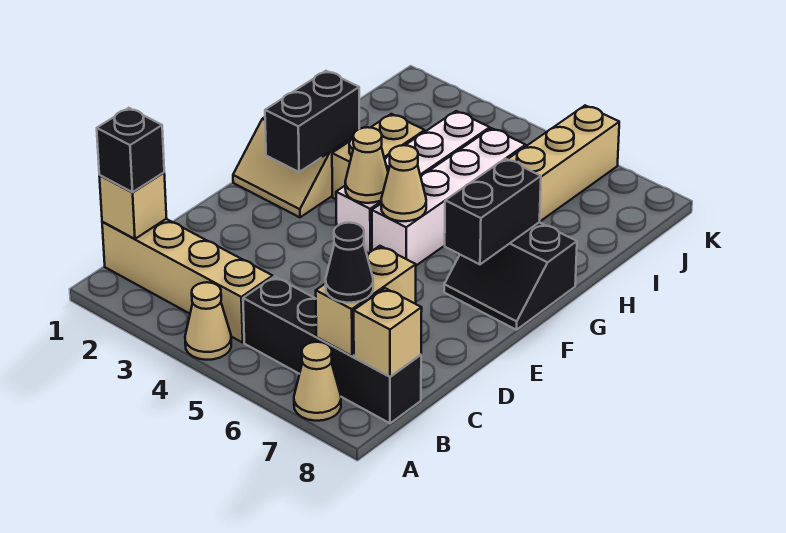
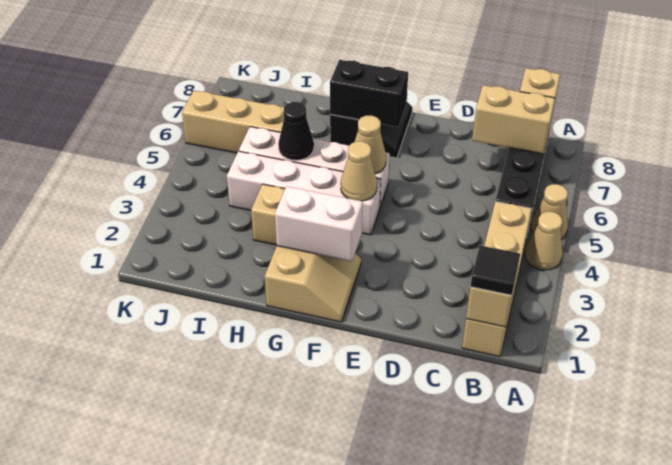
tan 1x1 cone [294,342,341,421] -> tan 1x1 cone moved to [531,184,568,239]
black 1x1 brick [97,108,164,192] -> black 1x1 tile [471,245,520,295]
black 1x1 cone [326,223,373,303] -> black 1x1 cone moved to [278,102,314,160]
black 1x2 brick [265,71,359,172] -> white 1x2 brick [275,186,363,261]

